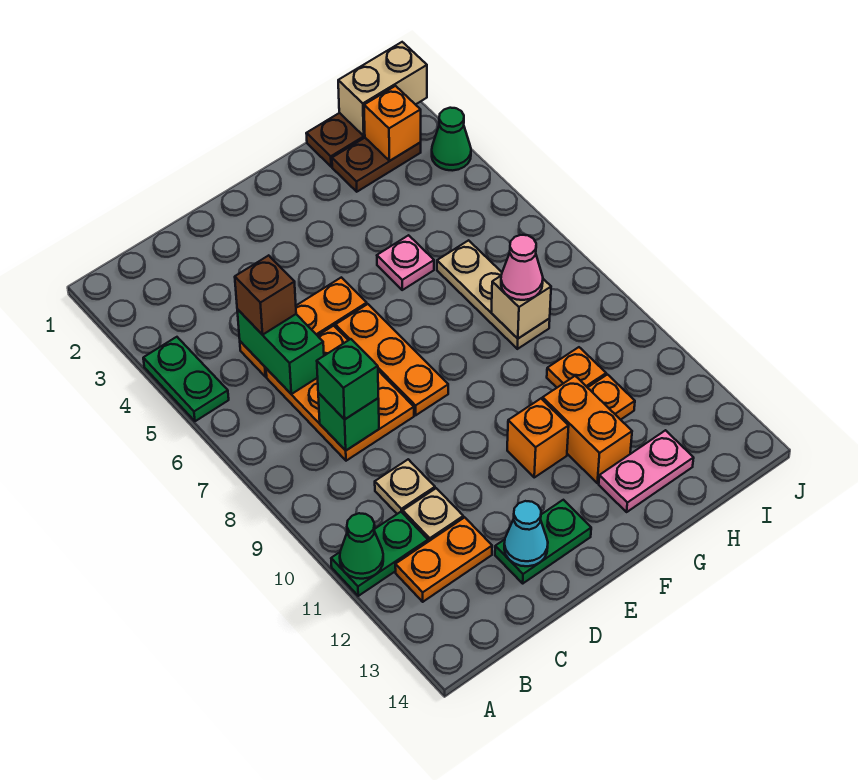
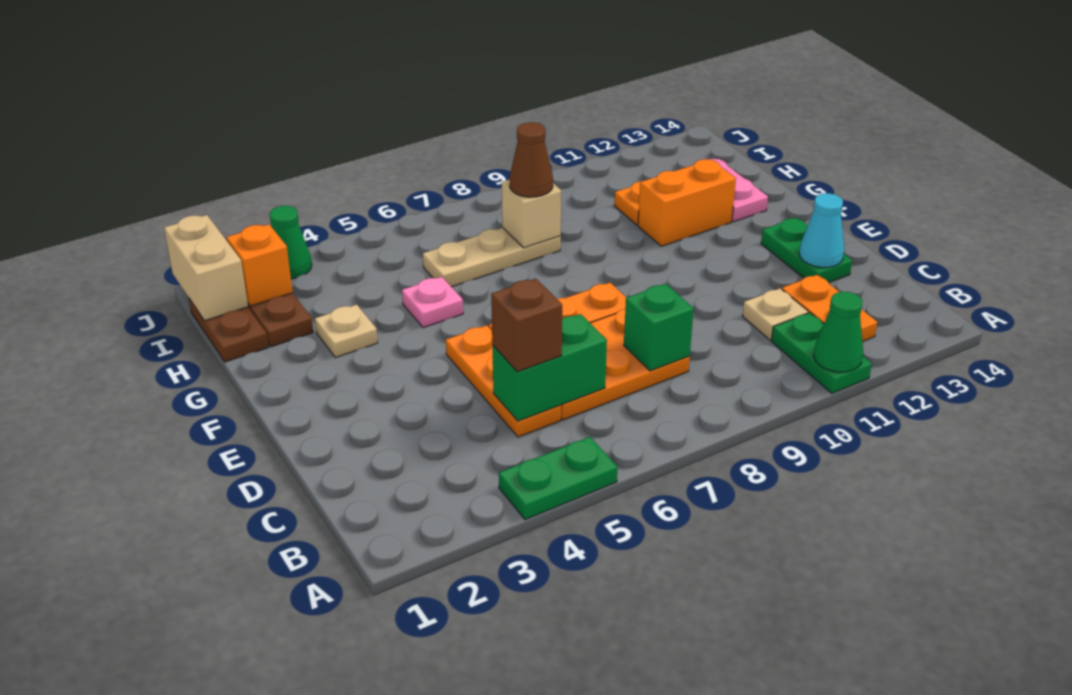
green 1x1 brick [317,339,378,419] -> none
tan 1x1 plate [375,459,435,514] -> tan 1x1 plate moved to [315,305,378,358]
orange 1x1 brick [507,399,569,477] -> none
pink 1x1 cone [501,235,543,300] -> brown 1x1 cone [510,122,553,197]
orange 1x1 plate [547,347,606,388] -> none

